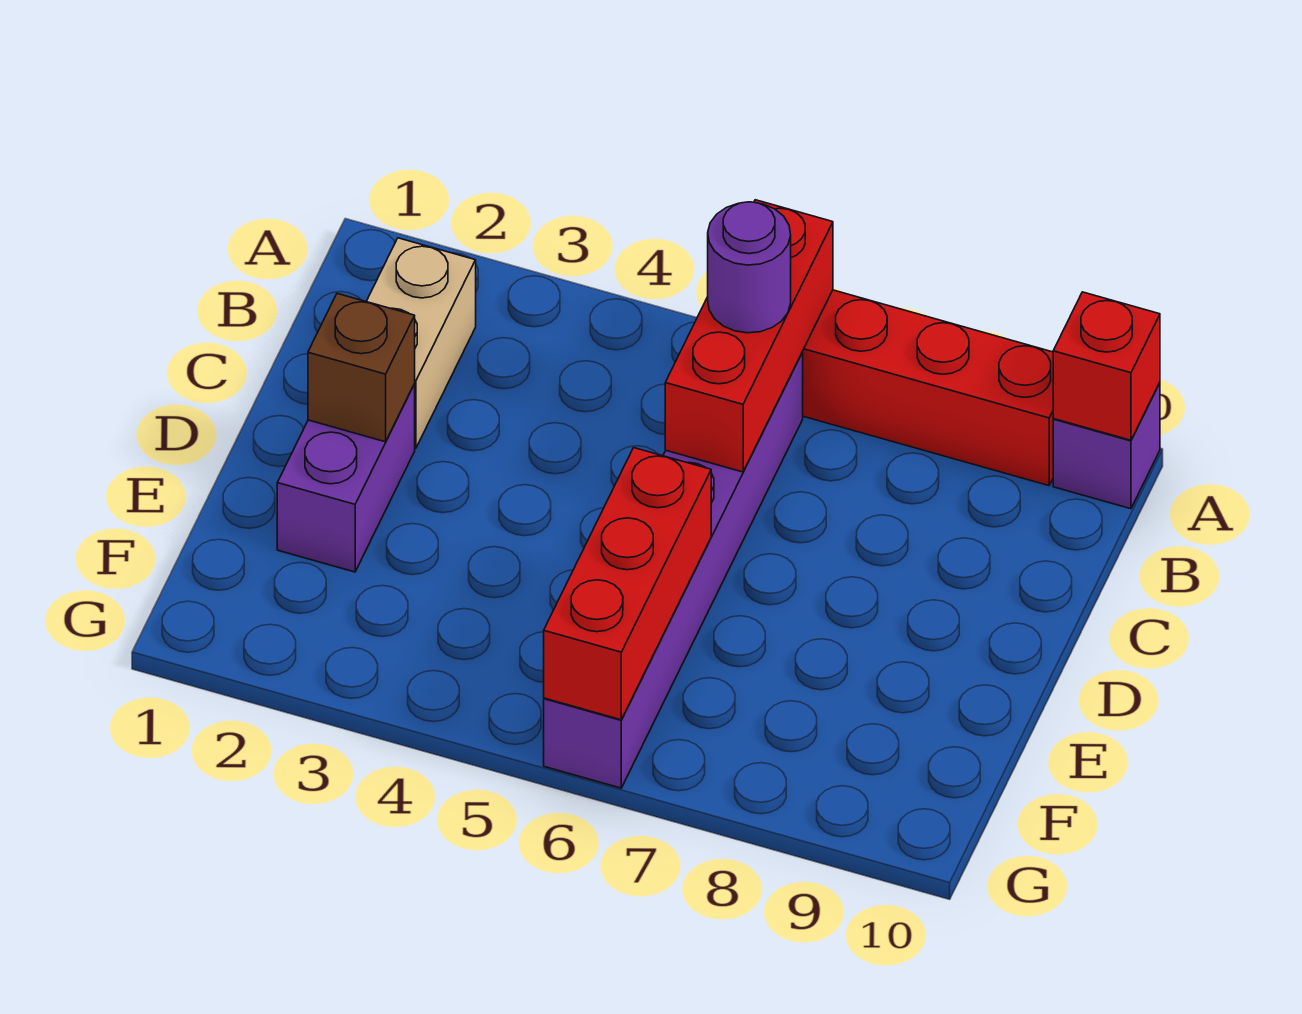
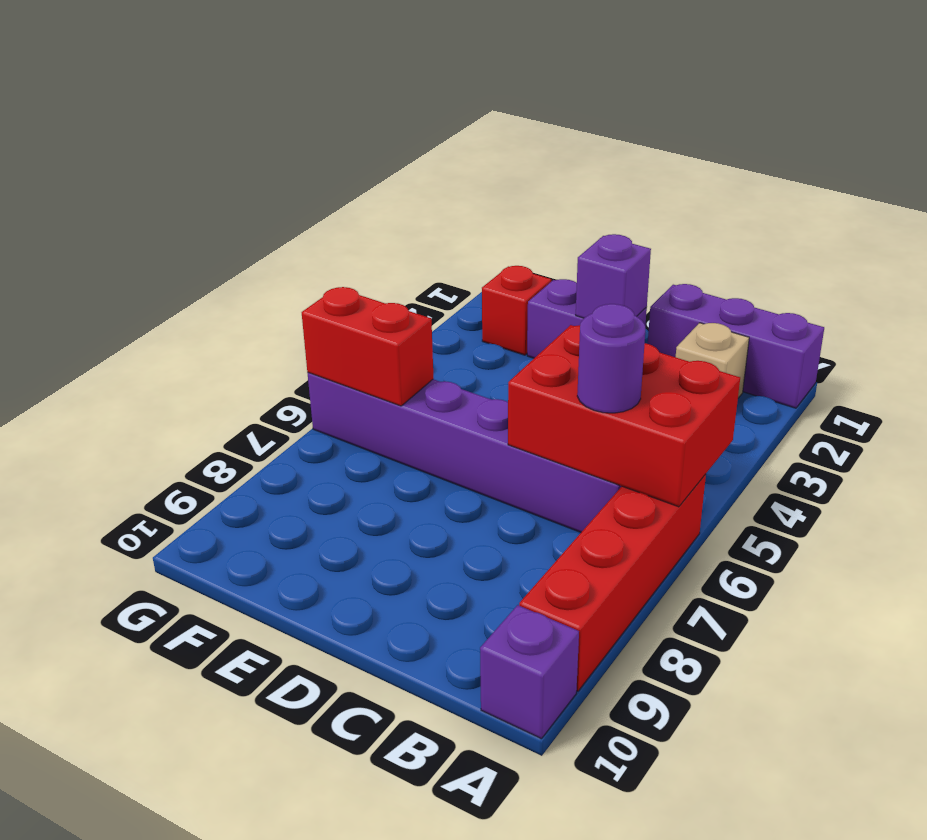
none -> purple 1x3 brick [648,284,824,408]
red 1x3 brick [665,200,833,472] -> red 2x3 brick [508,325,740,507]
red 1x1 brick [1053,292,1160,440] -> red 1x1 brick moved to [482,266,551,355]
tan 1x2 brick [366,238,476,448] -> tan 1x1 brick [676,323,749,398]
brown 1x1 brick [308,294,415,442] -> purple 1x1 brick [576,234,651,318]
red 1x3 brick [544,448,711,720] -> red 1x2 brick [302,287,434,406]

